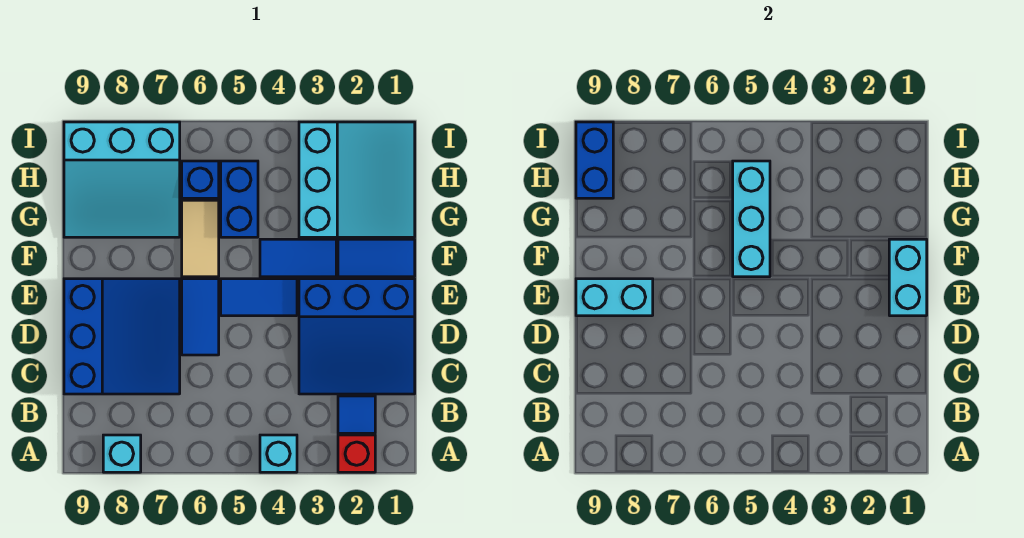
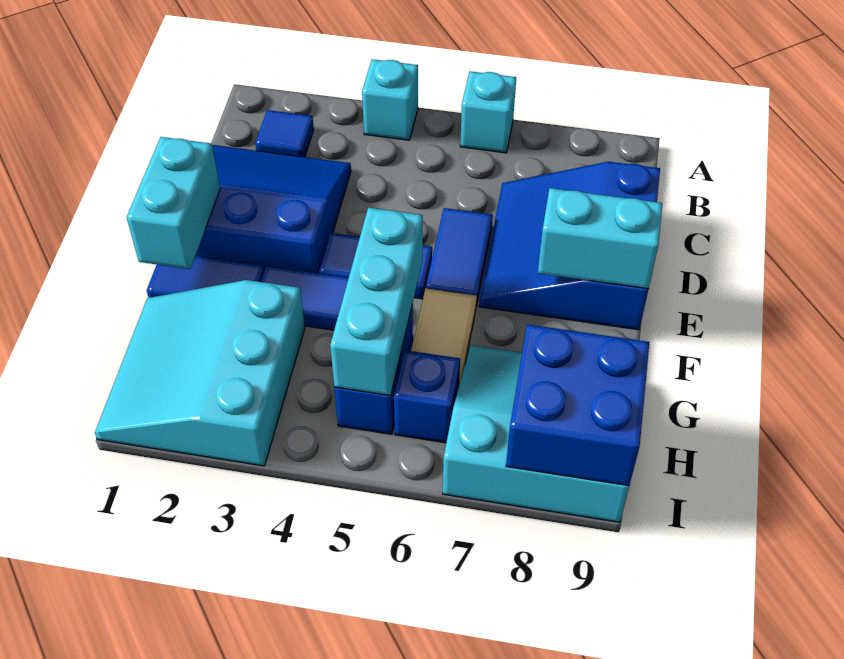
red 1x1 brick [338,435,375,472] -> none
cyan 1x1 brick [103,435,141,472] -> cyan 1x1 brick moved to [460,71,516,153]
blue 1x2 brick [576,122,613,198] -> blue 2x2 brick [506,324,649,486]

